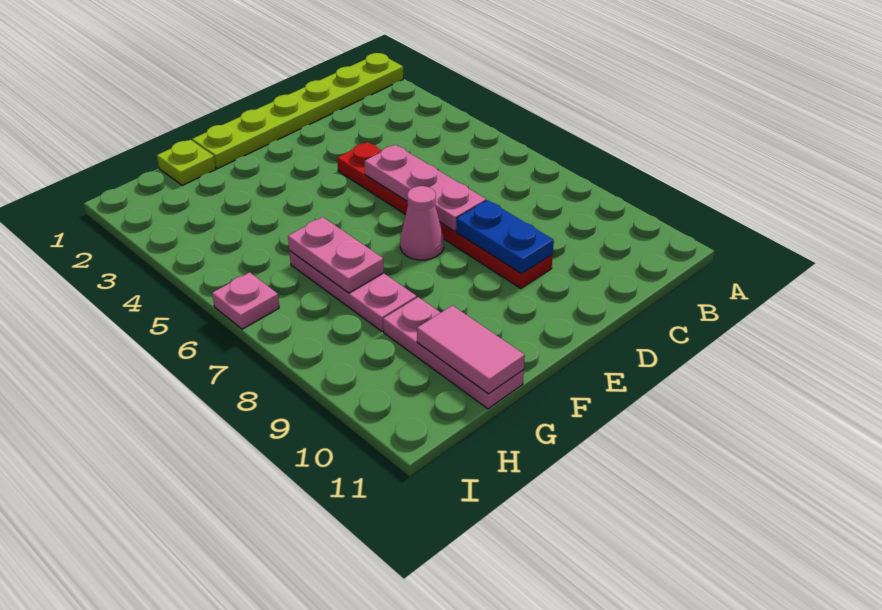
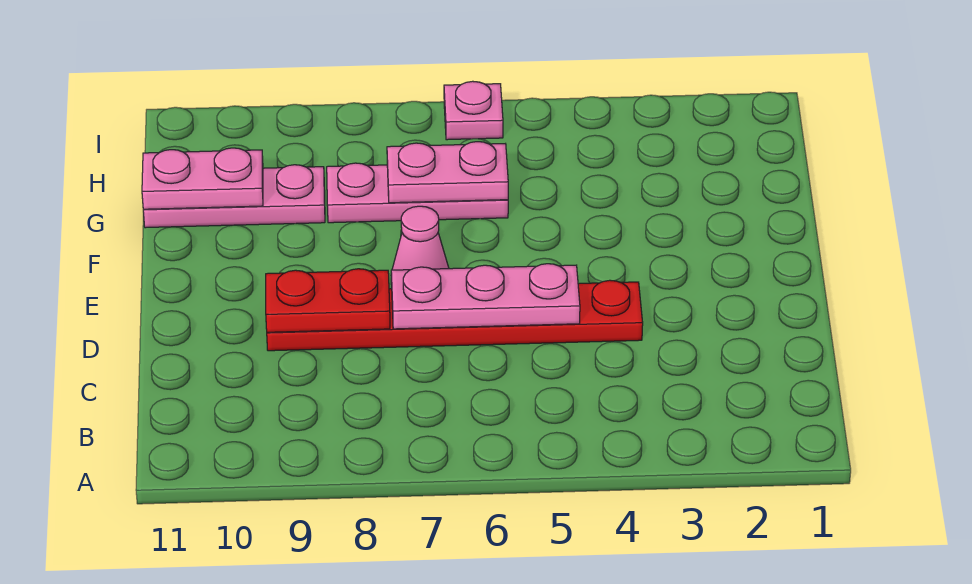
lime 1x6 plate [192,53,403,168] -> none
blue 1x2 plate [456,200,554,274] -> red 1x2 plate [266,269,390,332]
lime 1x1 plate [157,140,216,185] -> none
pink 1x2 tile [417,306,525,394] -> pink 1x2 plate [142,148,263,209]

